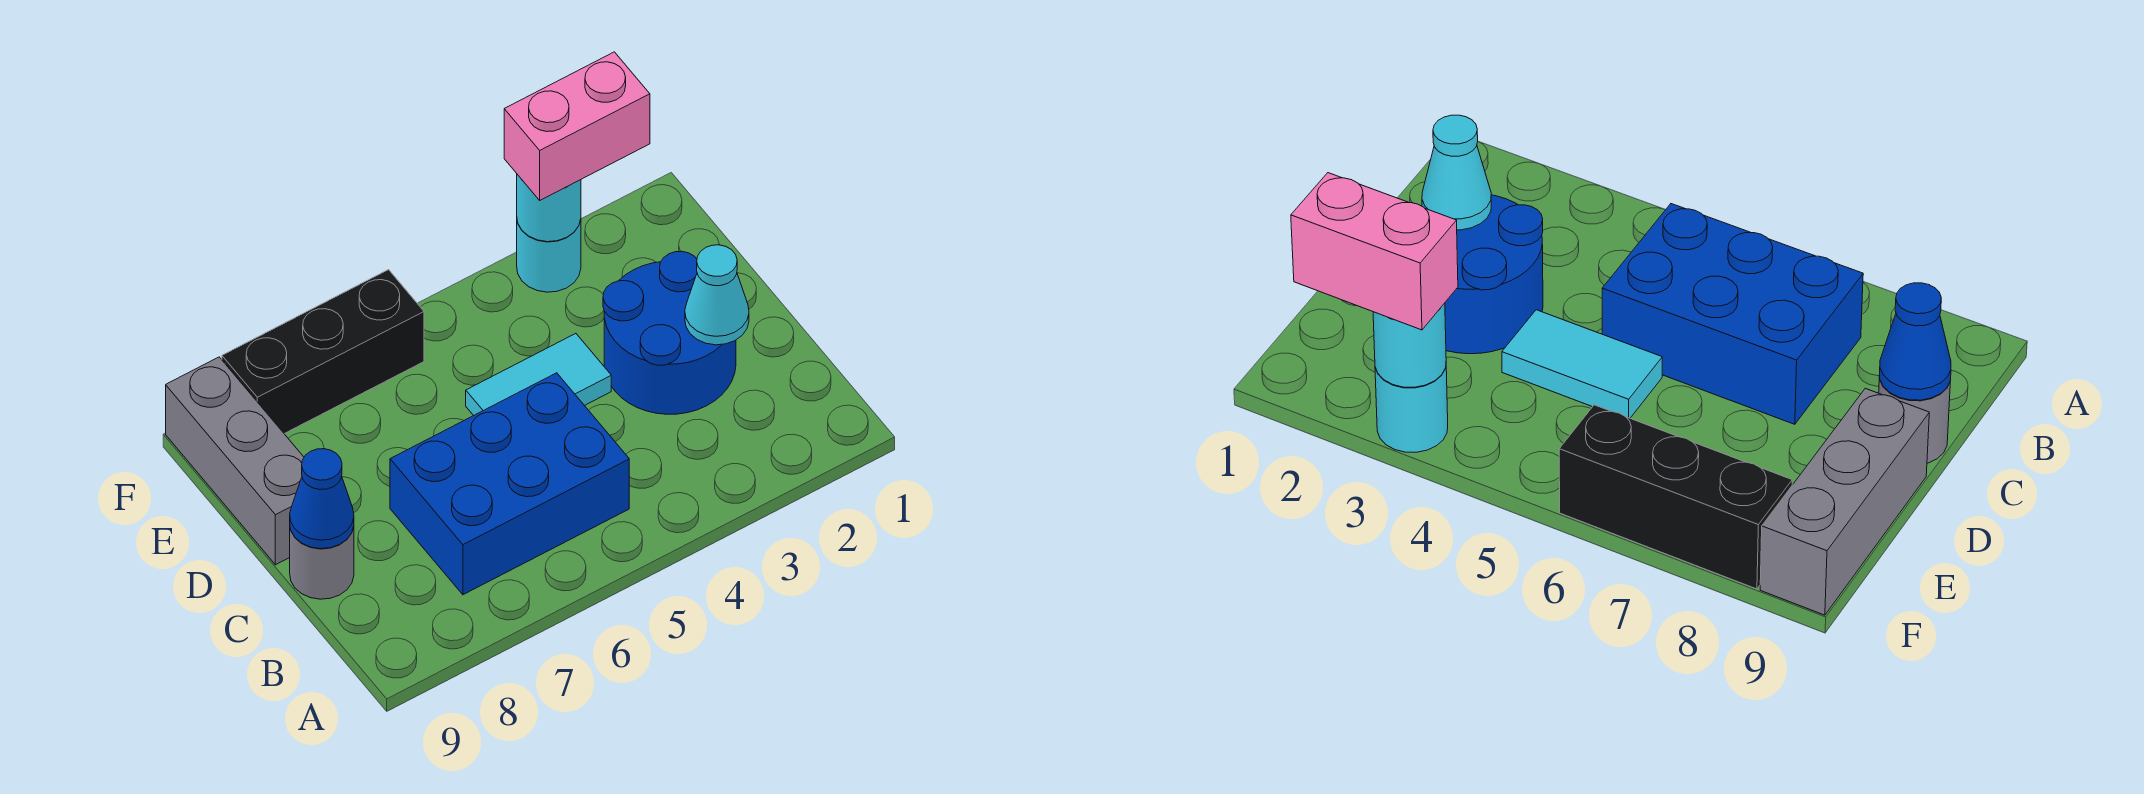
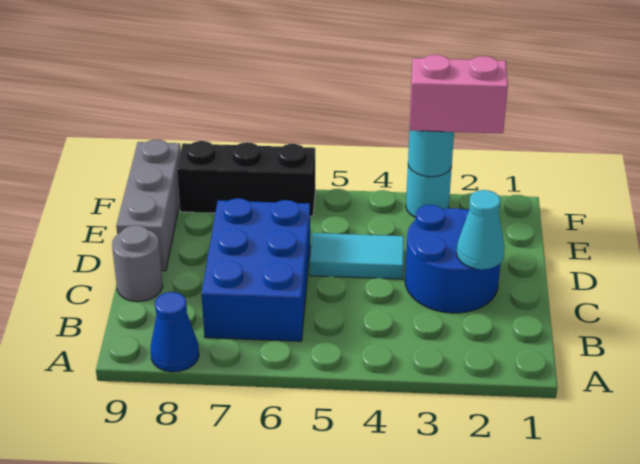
blue 2x3 brick [390,373,629,595] -> blue 2x3 brick turned to [202,198,310,341]
blue 1x1 cone [290,449,354,549] -> blue 1x1 cone moved to [151,292,199,372]

